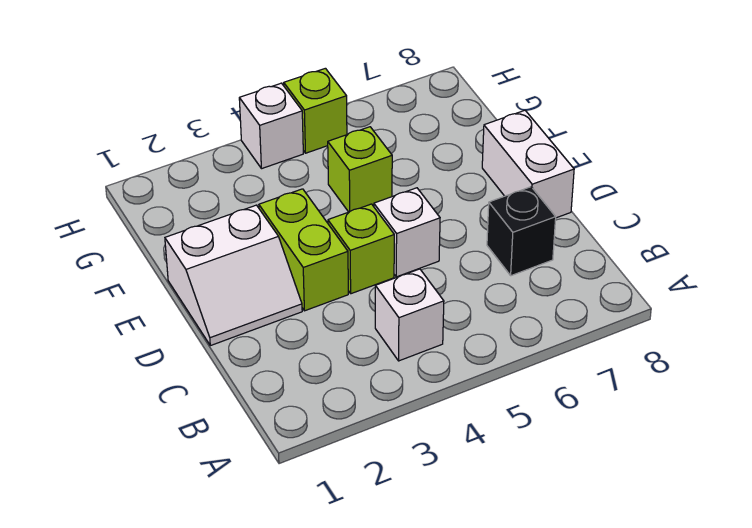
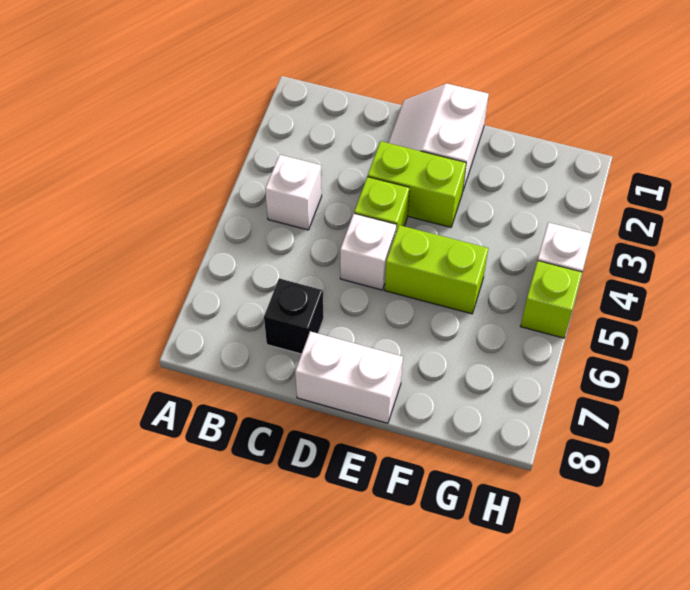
lime 1x1 brick [328,127,392,212] -> lime 1x2 brick [385,225,488,314]

